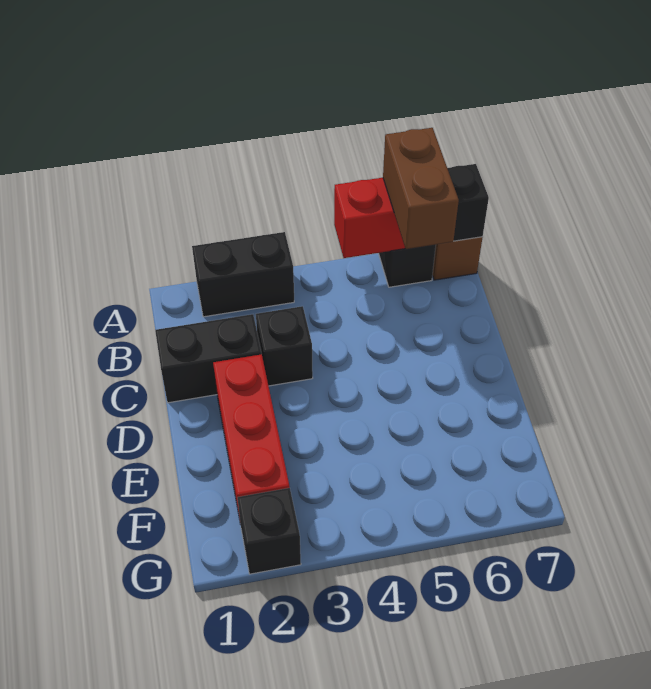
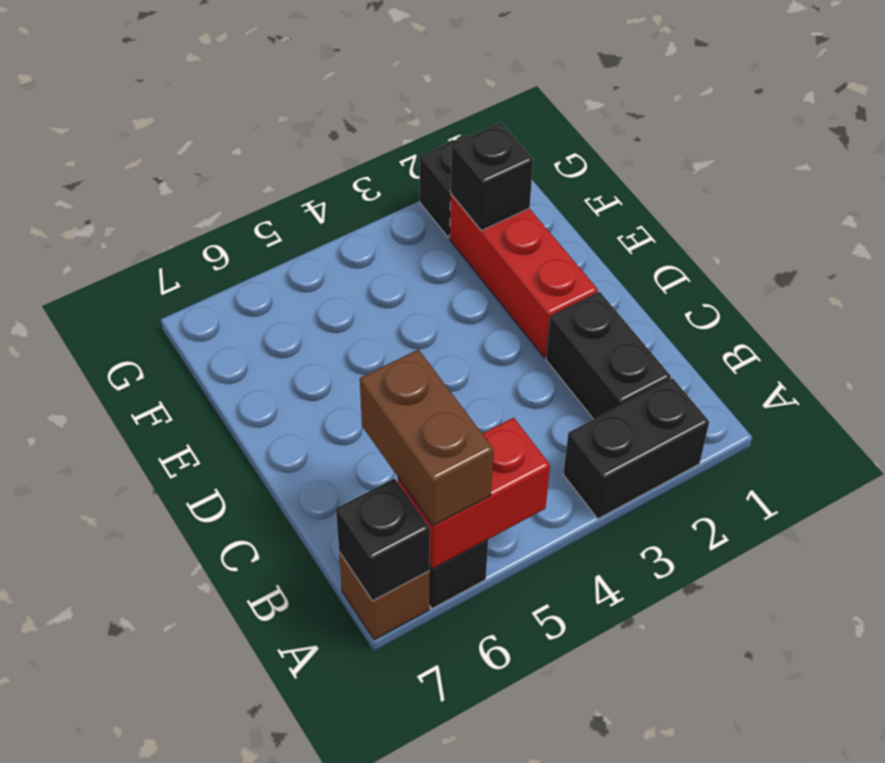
black 1x2 brick [155,314,261,403] -> black 1x2 brick turned to [546,292,671,419]
black 1x1 brick [256,306,313,386] -> black 1x1 brick moved to [451,123,533,231]

